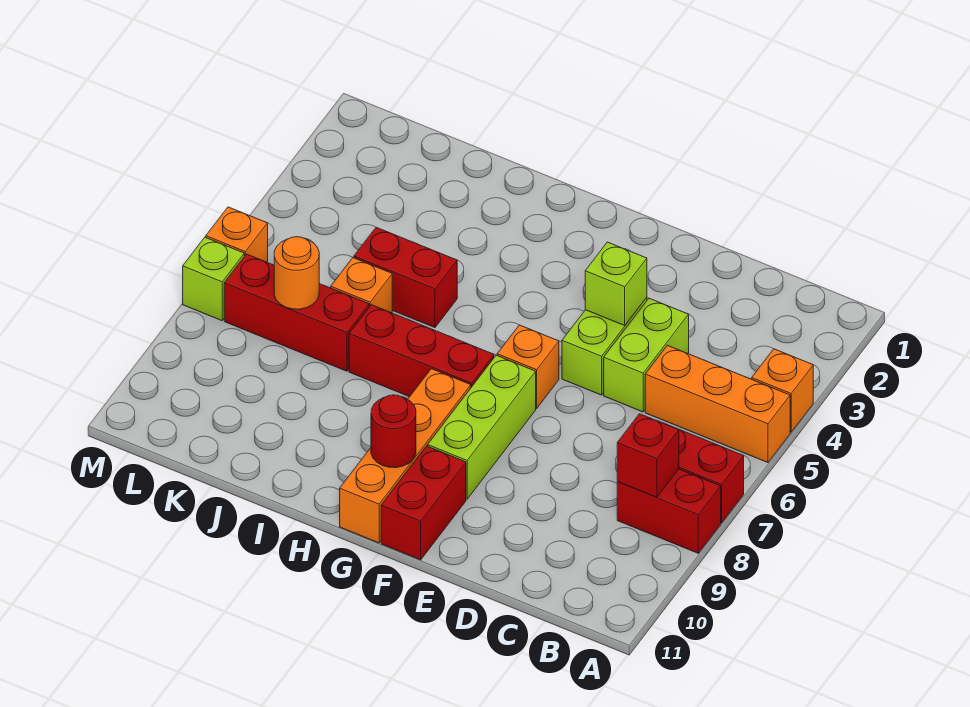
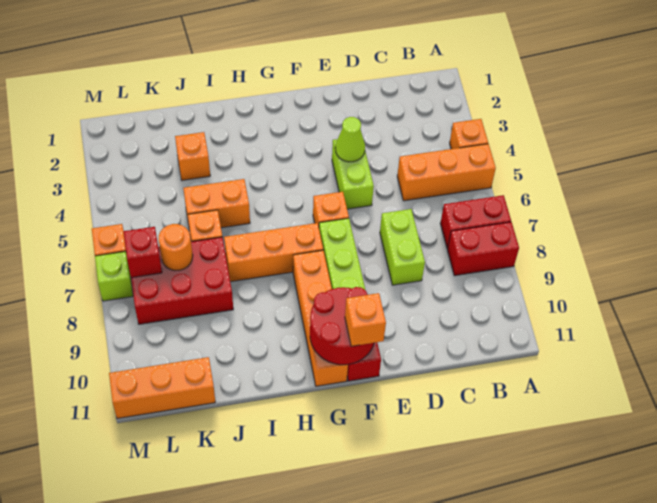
red 1x1 brick [617,414,679,497] -> red 1x1 brick moved to [123,227,162,278]
lime 1x2 brick [604,298,689,412] -> lime 1x2 brick moved to [380,209,425,285]
lime 1x1 brick [585,242,647,325] -> lime 1x1 cone [335,117,365,162]
none -> orange 1x1 brick [345,293,386,346]
red 1x3 brick [349,305,494,397] -> orange 1x3 brick [224,223,323,282]
red 1x1 round brick [371,395,416,468] -> red 2x2 round brick [310,287,374,365]
red 1x2 brick [354,227,457,328] -> orange 1x2 brick [183,179,250,228]
none -> orange 1x1 brick [175,132,210,180]
red 1x3 brick [224,254,369,371] -> red 2x3 brick [131,237,233,324]
none -> orange 1x3 brick [109,357,215,419]

